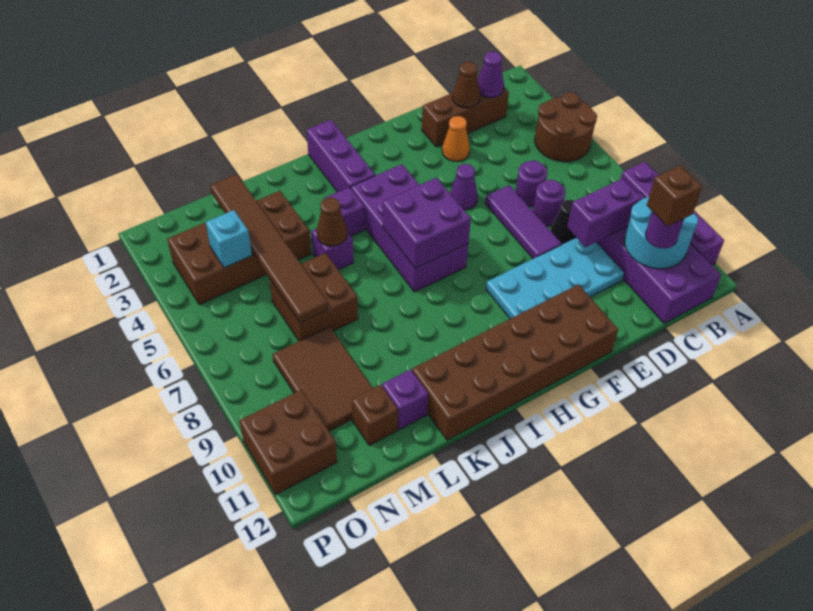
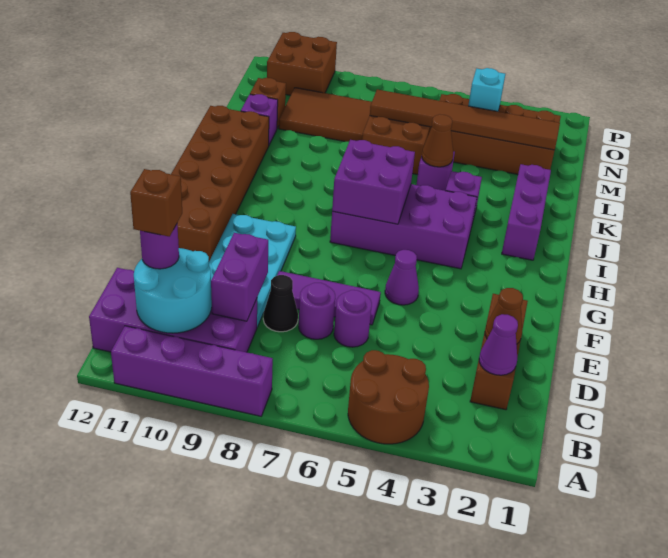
orange 1x1 cone [442,116,470,161] -> none
purple 1x3 brick [307,120,375,192] -> purple 1x3 brick turned to [502,164,551,260]
brown 2x4 brick [167,191,311,305] -> brown 2x4 brick turned to [439,94,561,174]

